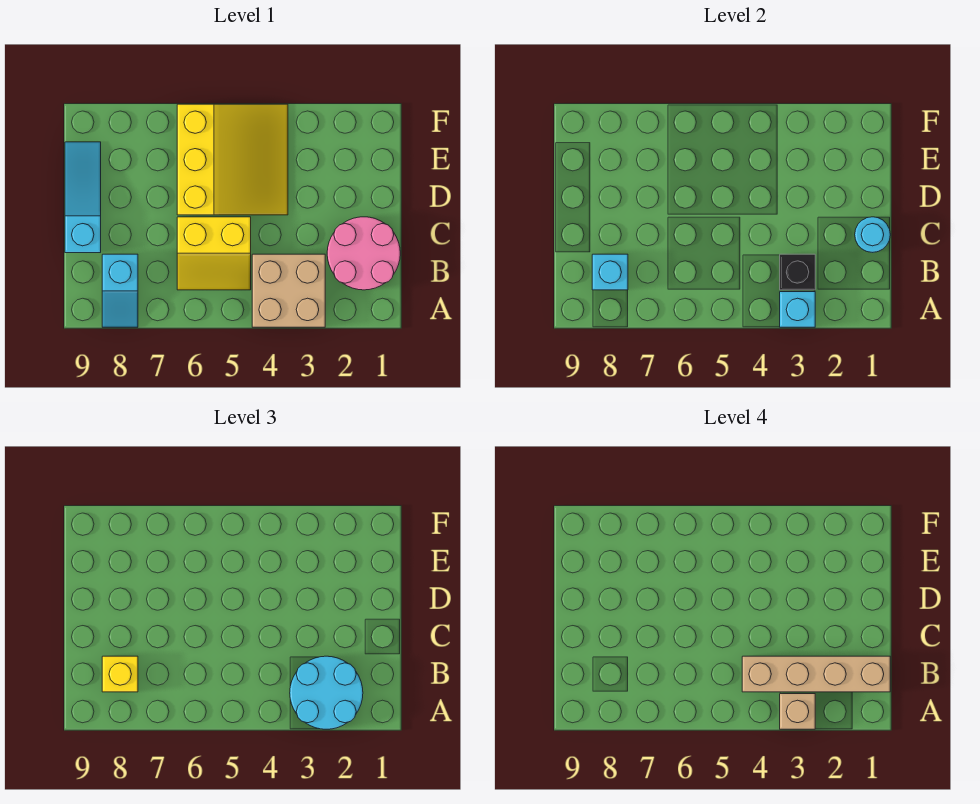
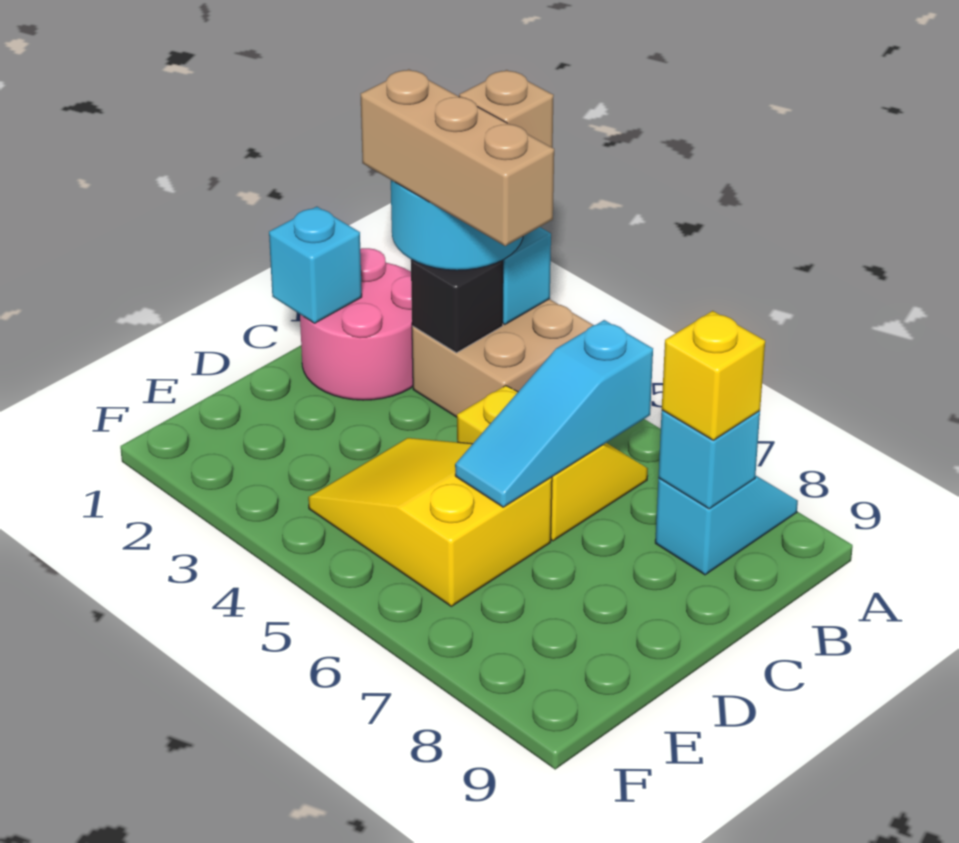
tan 1x4 brick [742,656,890,692] -> tan 1x3 brick [361,69,554,246]
cyan 1x1 round brick [855,217,890,252] -> cyan 1x1 brick [269,207,362,323]
cyan 1x3 slope [65,142,101,253] -> cyan 1x3 slope moved to [455,320,653,507]
yellow 3x3 slope [177,104,288,215] -> yellow 2x3 slope [308,438,552,606]

